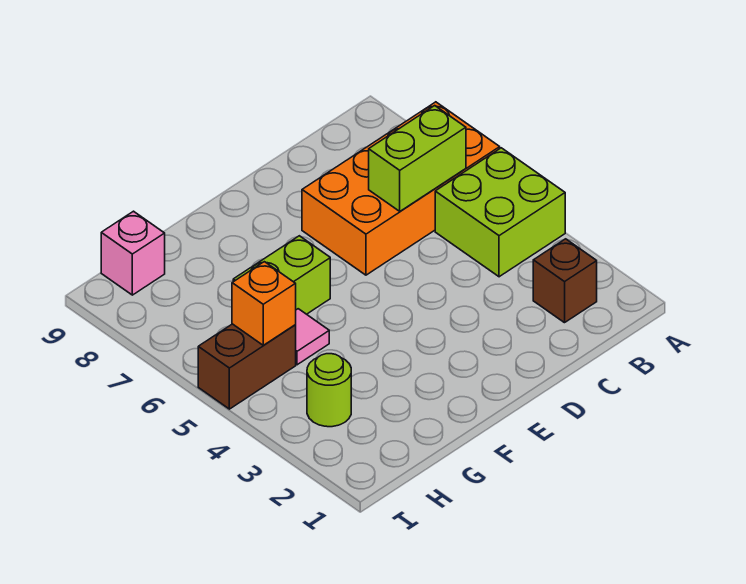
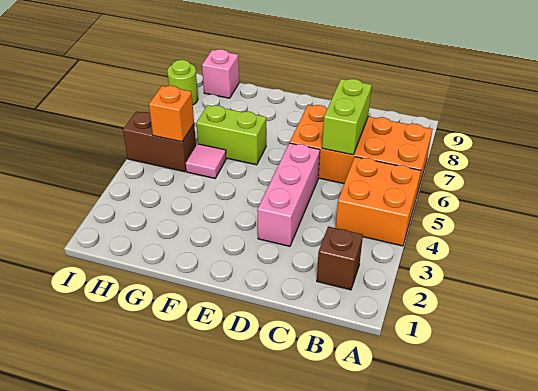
lime 2x2 brick [435,148,565,277] -> orange 2x2 brick [336,157,421,246]
lime 1x2 brick [369,106,466,211] -> lime 1x2 brick turned to [322,79,372,155]
none -> pink 1x3 brick [257,143,320,246]
lime 1x1 round brick [307,354,351,427] -> lime 1x1 round brick moved to [167,60,198,105]

